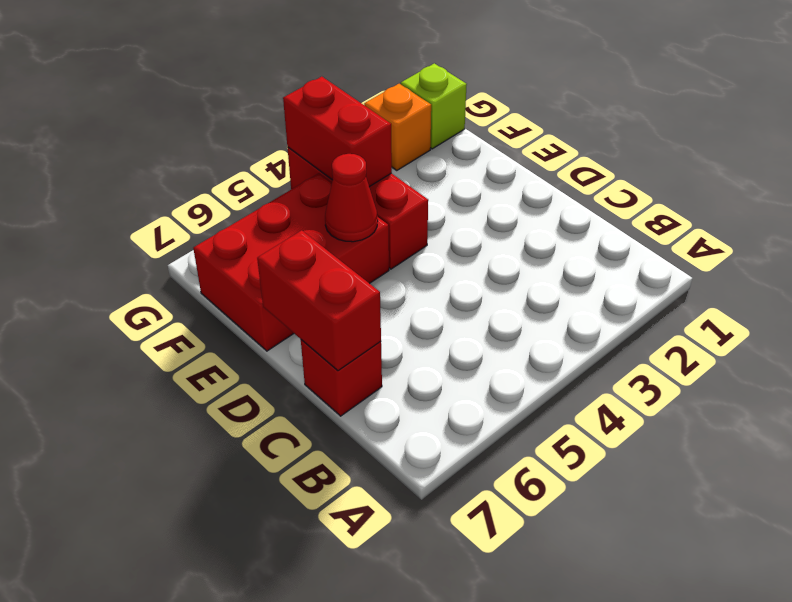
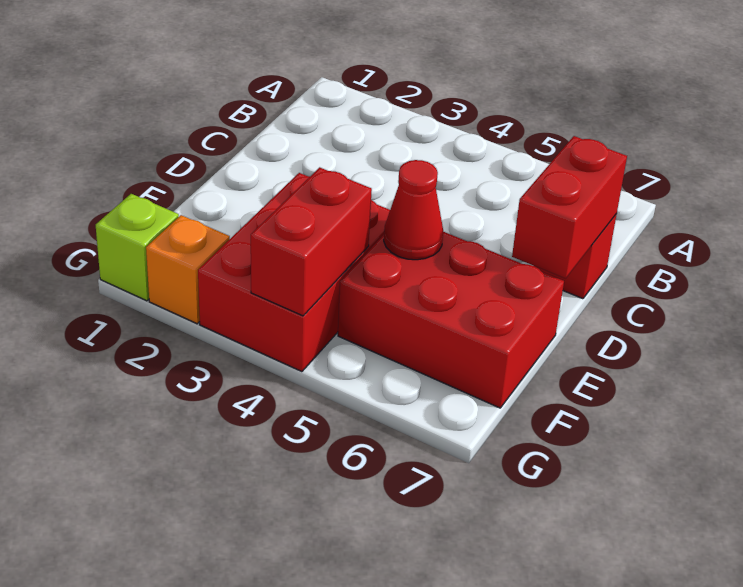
red 1x3 brick [287,147,428,269] -> red 2x3 brick [198,173,390,372]

